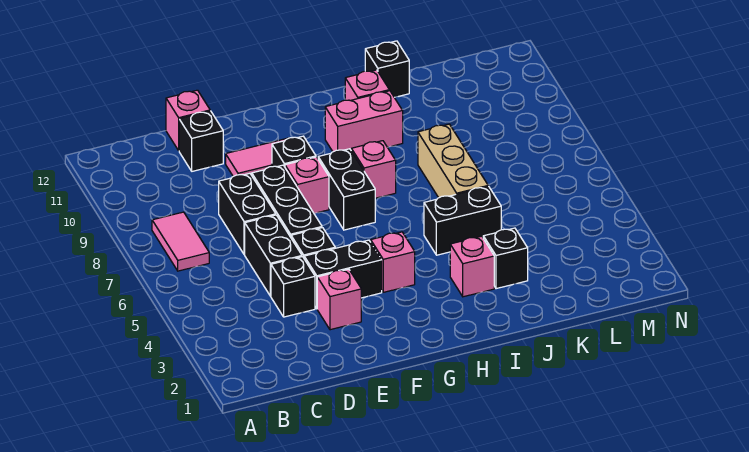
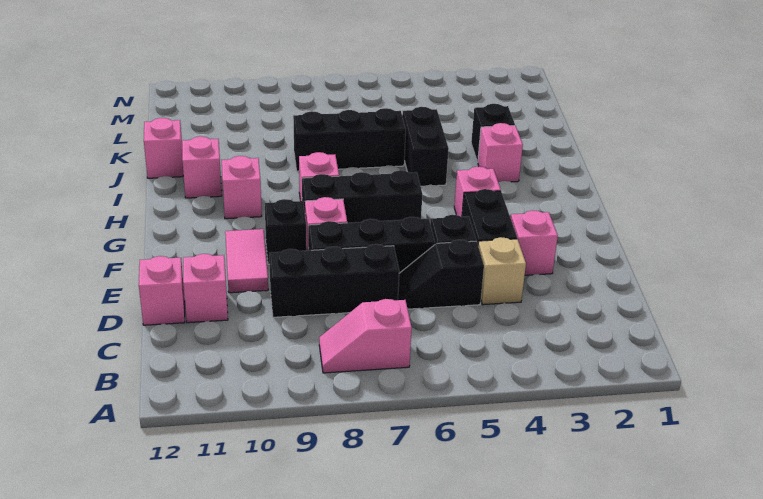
pink 1x2 tile [152,212,209,271] -> pink 1x2 slope [319,299,412,373]
black 1x1 brick [271,257,315,317] -> tan 1x1 brick [478,237,526,305]
black 1x2 brick [245,215,302,296] -> black 1x2 slope [398,240,484,309]
black 1x2 brick [219,173,276,255] -> black 1x3 brick [269,244,399,317]
black 1x1 brick [179,111,223,171] -> pink 1x1 brick [183,254,228,323]
black 1x2 brick [318,149,375,230] -> black 1x3 brick [302,170,422,223]
pink 1x2 brick [325,91,403,152] -> pink 1x1 brick [222,156,262,219]
tan 1x3 brick [418,124,488,198] -> black 1x3 brick [293,108,406,171]
black 1x1 brick [365,41,409,97] -> pink 1x1 brick [144,118,183,178]

